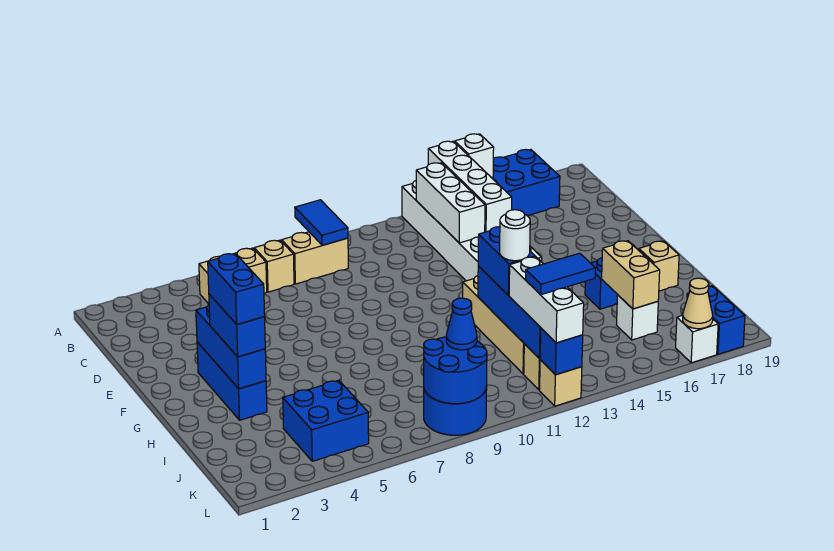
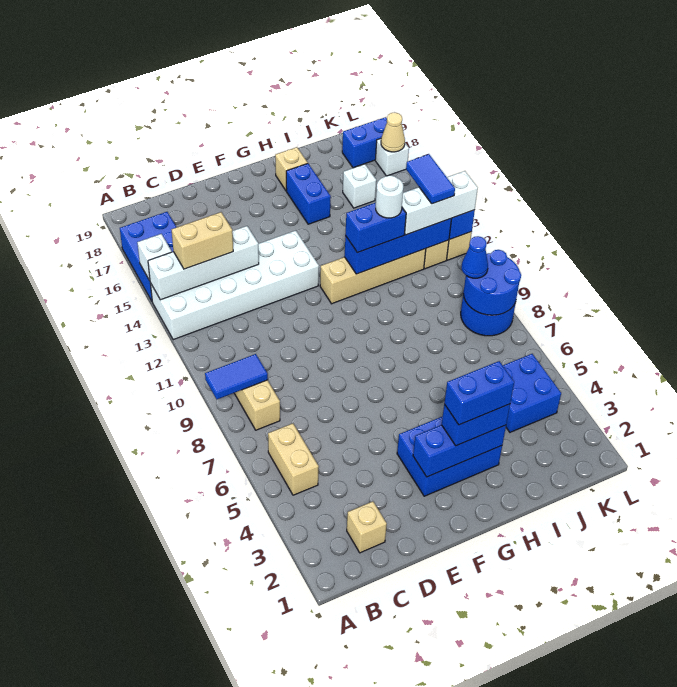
tan 1x1 brick [254,240,294,292] -> tan 1x1 brick moved to [347,501,387,553]
white 1x3 brick [416,163,485,243] -> none
blue 1x3 brick [197,342,267,420] -> blue 2x3 brick [397,416,502,496]
tan 1x2 brick [602,241,660,309] -> tan 1x2 brick moved to [172,212,233,269]

